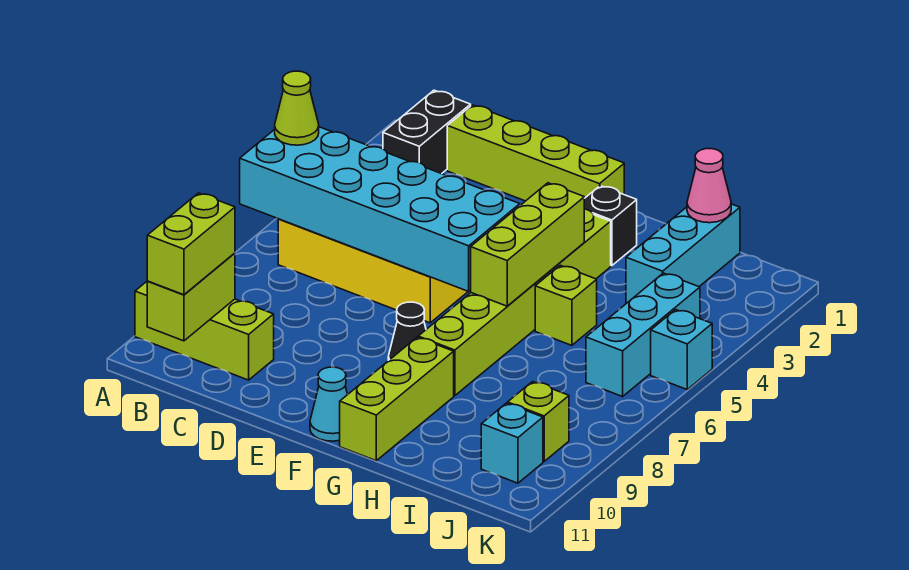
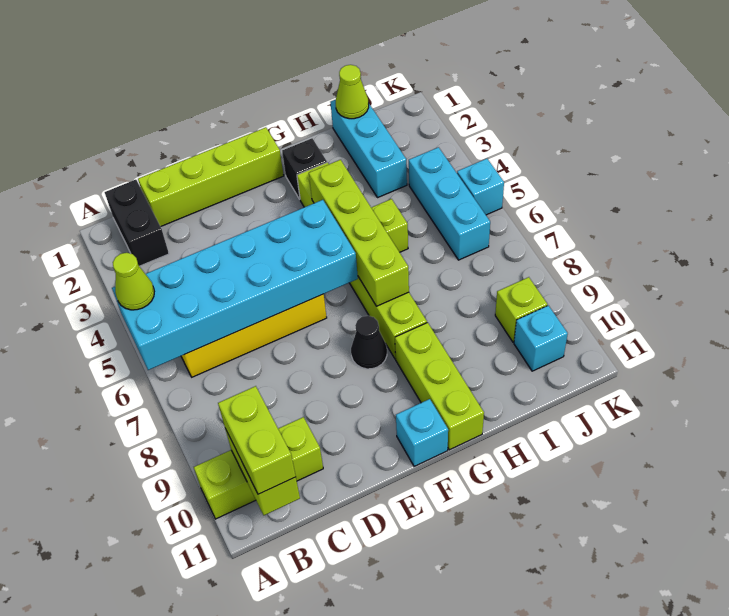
cyan 1x1 cone [310,367,348,441] -> cyan 1x1 brick [396,399,448,466]
lime 1x3 brick [471,183,584,306] -> lime 1x4 brick [309,160,409,306]
pink 1x1 cone [687,149,731,223] -> lime 1x1 cone [336,65,369,119]

